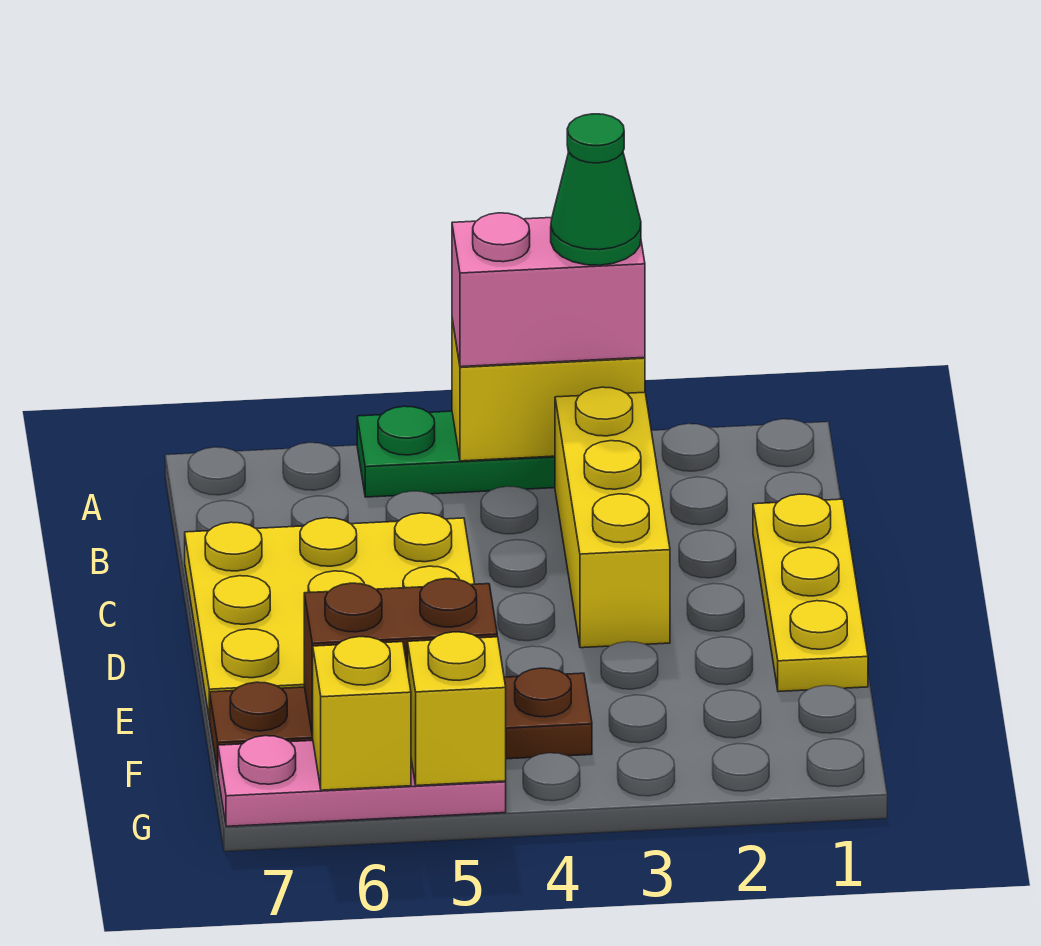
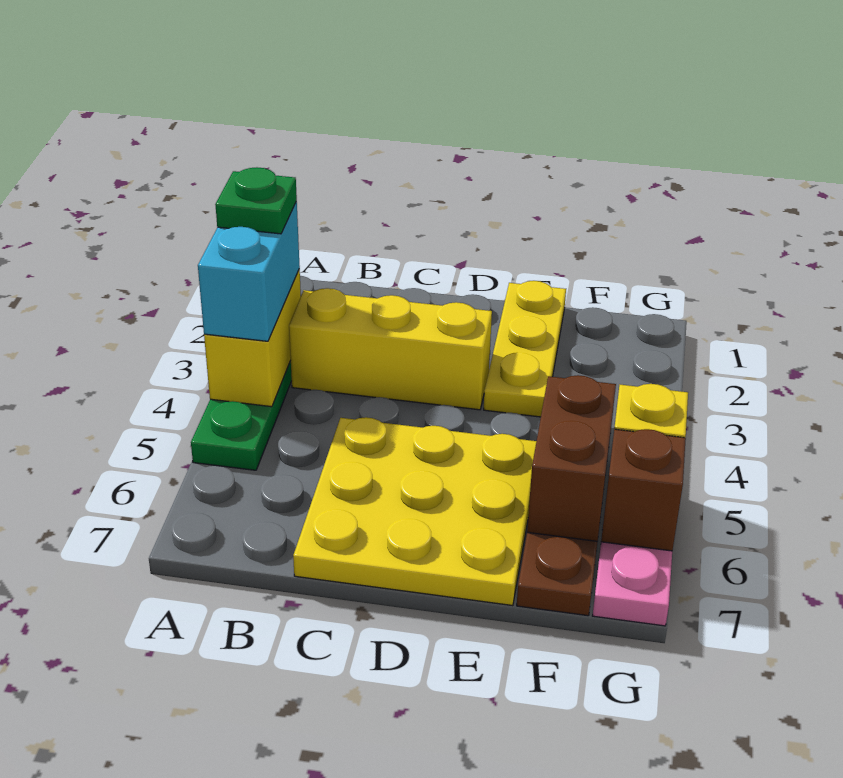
pink 1x2 brick [452,213,645,367] -> cyan 1x2 brick [198,202,300,341]
green 1x1 cone [551,114,641,265] -> green 1x1 plate [215,167,297,234]
yellow 1x3 plate [753,494,868,692] -> yellow 1x3 plate turned to [484,281,566,417]
yellow 1x1 brick [313,637,411,790] -> brown 1x1 brick [601,429,686,551]

